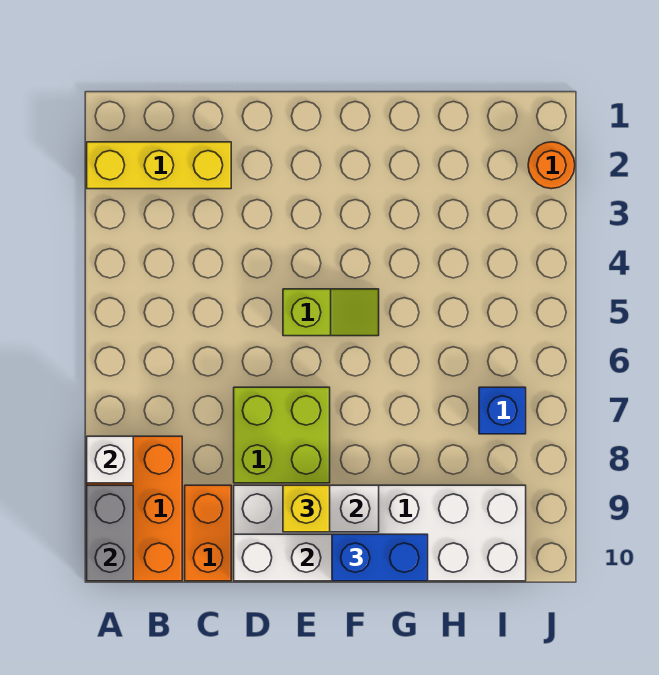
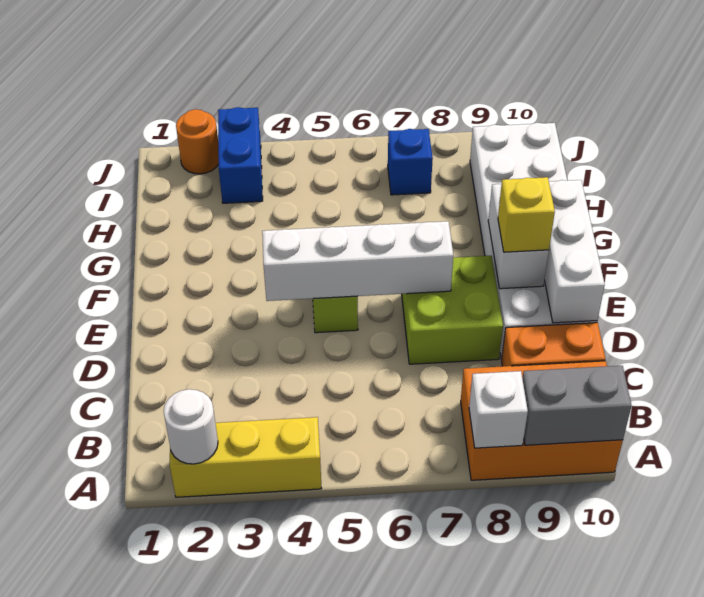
yellow 1x3 brick [87,142,231,189] -> yellow 1x3 brick turned to [170,417,322,497]
none -> white 1x1 round brick [164,389,218,464]
none -> white 1x4 brick [262,221,453,301]
blue 1x2 brick [332,534,428,581] -> blue 1x2 brick moved to [218,107,263,203]

